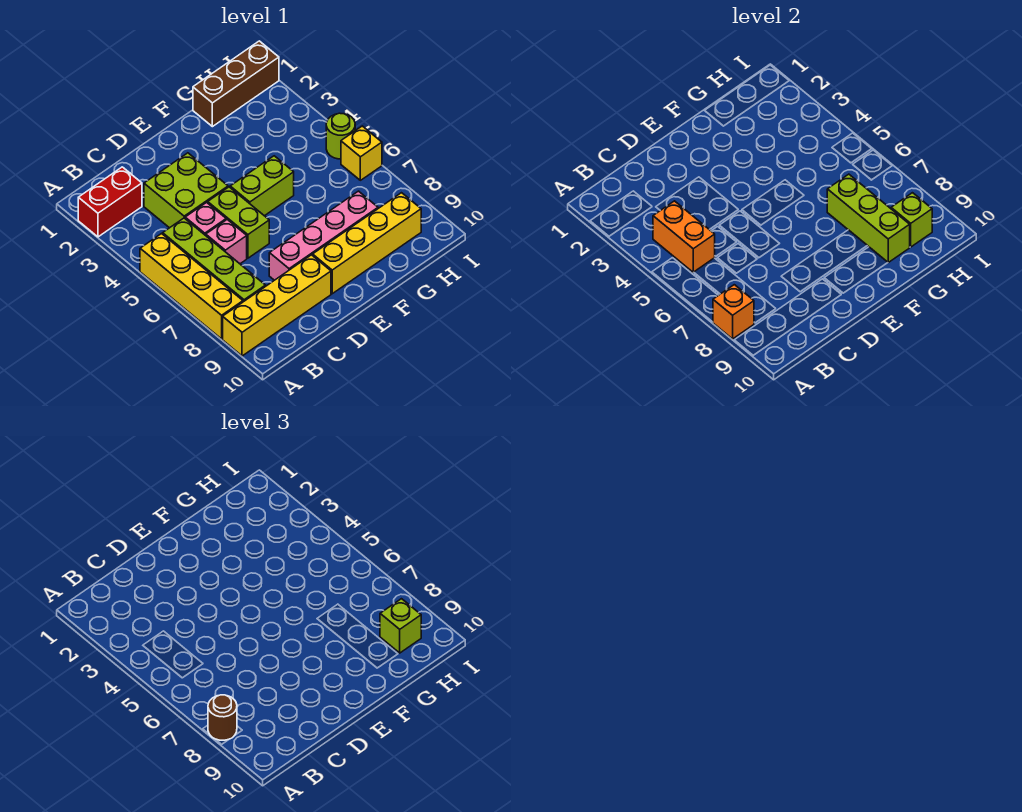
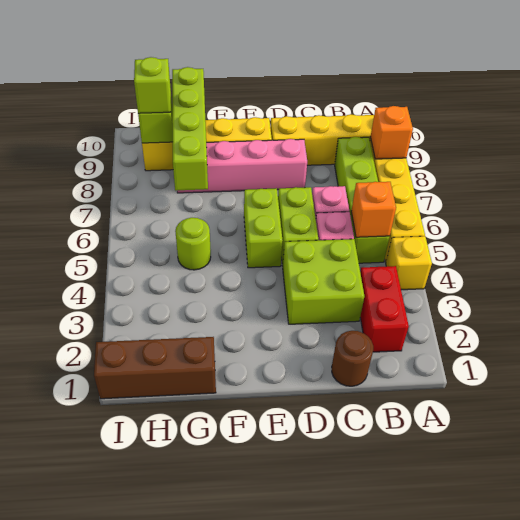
red 1x2 brick [78,167,142,237] -> red 1x2 brick turned to [360,266,409,352]
brown 1x1 round brick [208,695,237,740] -> brown 1x1 round brick moved to [332,331,373,386]
orange 1x2 brick [653,201,715,272] -> orange 1x1 brick [351,182,396,237]
lime 1x2 brick [230,156,294,216] -> lime 1x2 brick turned to [244,188,283,268]
lime 1x3 brick [827,174,910,262] -> lime 1x4 brick [172,67,208,191]
lime 1x1 round brick [326,113,355,159] -> lime 1x1 round brick moved to [175,218,211,270]
yellow 1x1 brick [341,126,382,180] -> yellow 1x1 brick moved to [386,236,432,290]

